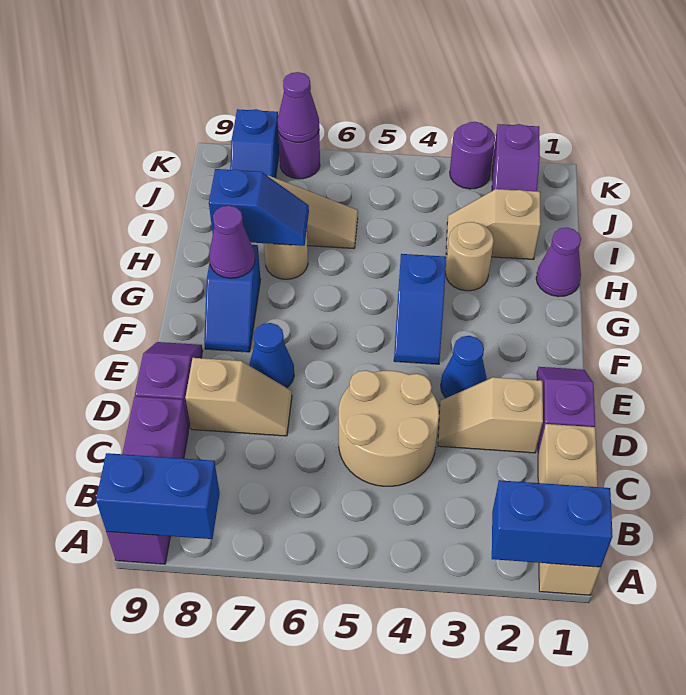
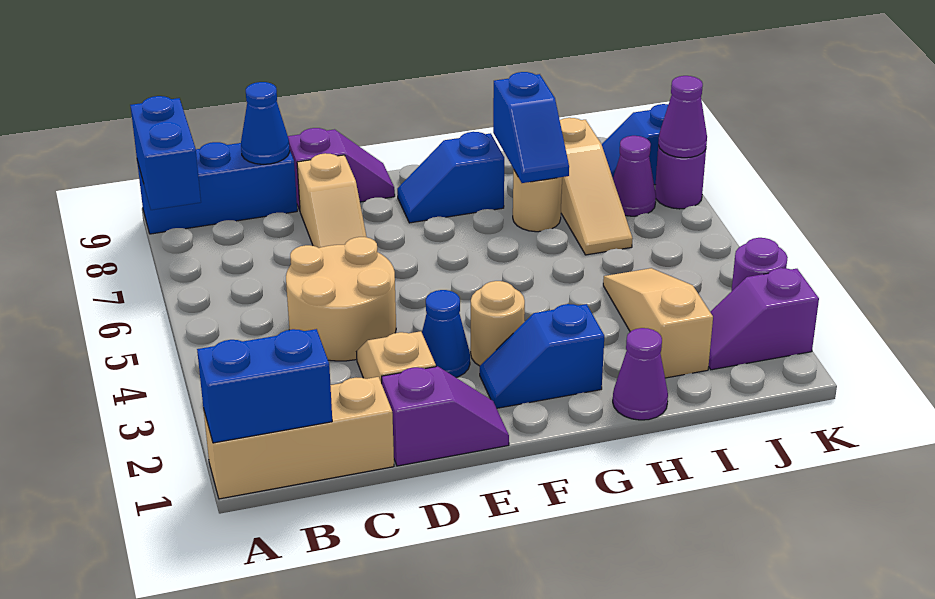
blue 1x2 brick [492,480,613,567] -> blue 1x2 brick turned to [197,329,332,443]
purple 1x3 brick [106,396,189,564] -> blue 1x3 brick [137,142,297,234]
blue 1x1 cone [249,323,294,388] -> blue 1x1 cone moved to [241,82,290,164]
blue 1x2 slope [394,254,446,364] -> blue 1x2 slope moved to [480,304,604,408]
purple 1x1 cone [209,206,255,278] -> purple 1x1 cone moved to [613,136,656,216]
tan 1x1 round brick [445,222,494,291] -> tan 1x1 round brick moved to [471,281,525,366]
tan 1x2 slope [446,189,541,260] -> tan 1x3 slope [603,268,713,378]

